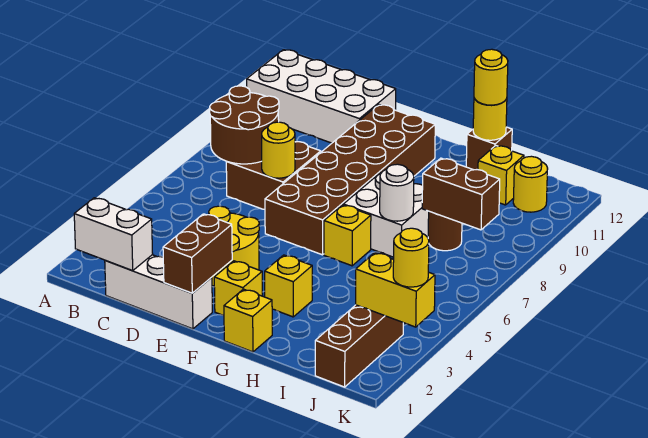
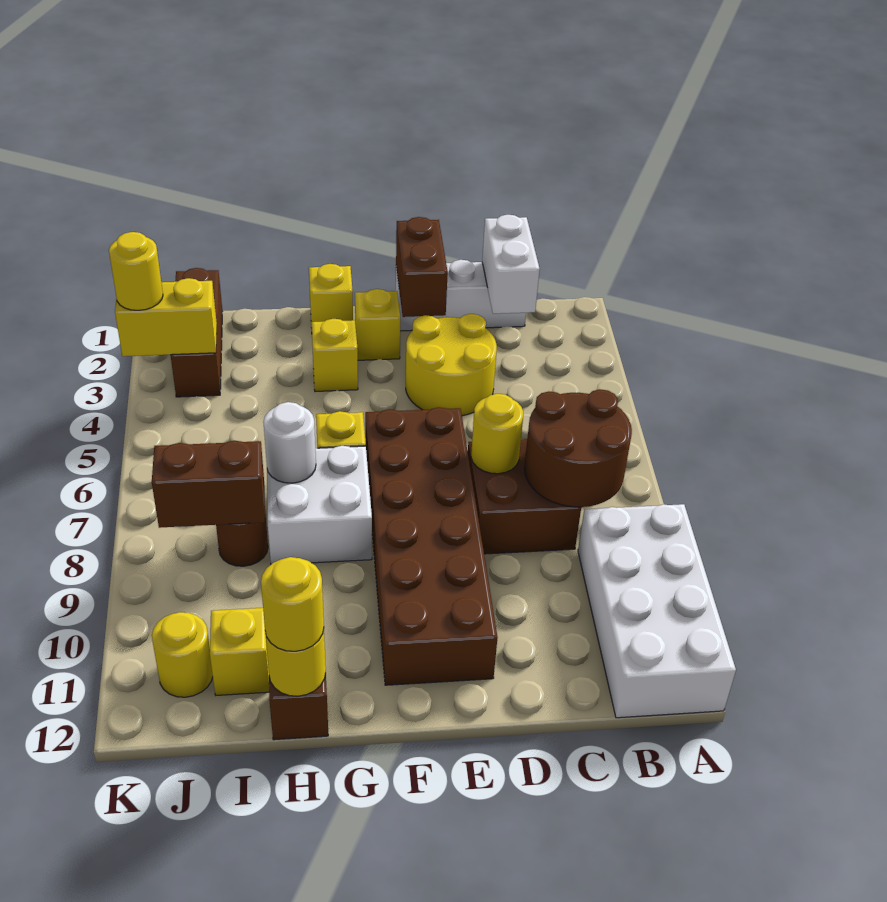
white 2x4 brick [247,50,396,143] -> white 2x4 brick turned to [578,504,736,718]
white 1x2 brick [74,198,153,270] -> white 1x2 brick turned to [482,215,540,314]

